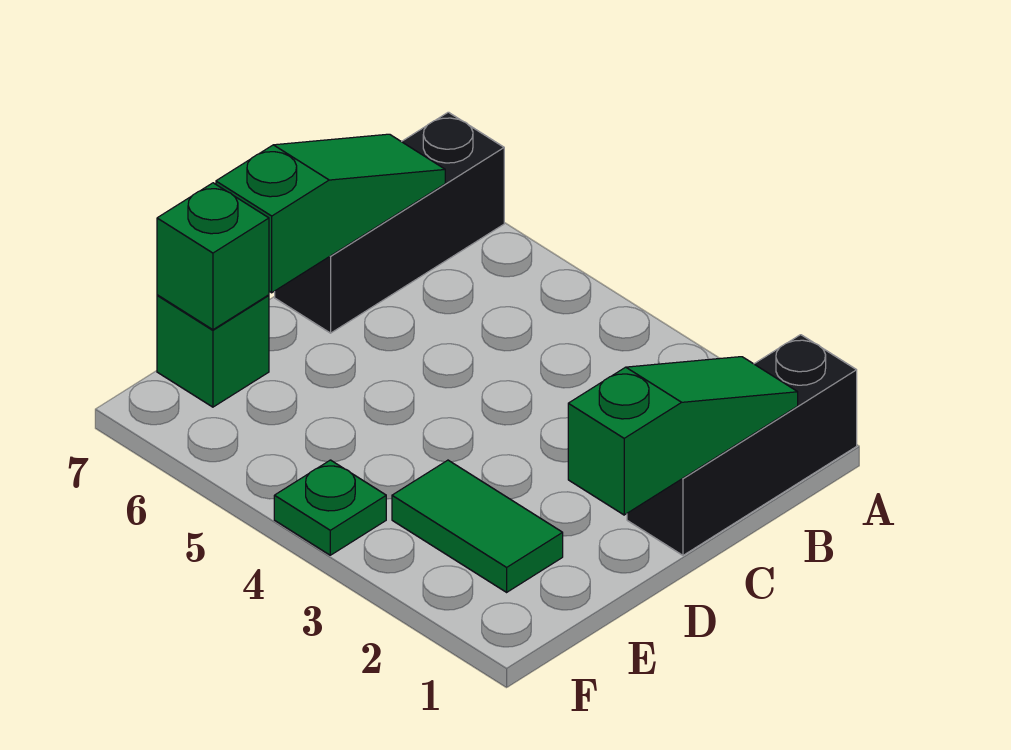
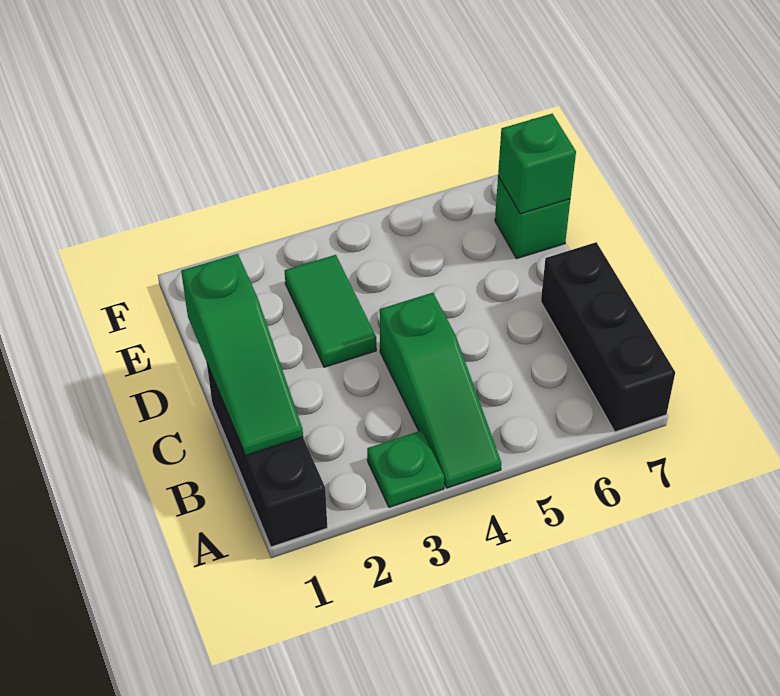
green 1x3 slope [216,134,445,293] -> green 1x3 slope moved to [380,293,501,488]
green 1x2 tile [392,460,563,592] -> green 1x2 tile turned to [285,255,376,367]
green 1x1 plate [274,460,386,555] -> green 1x1 plate moved to [367,430,444,507]

